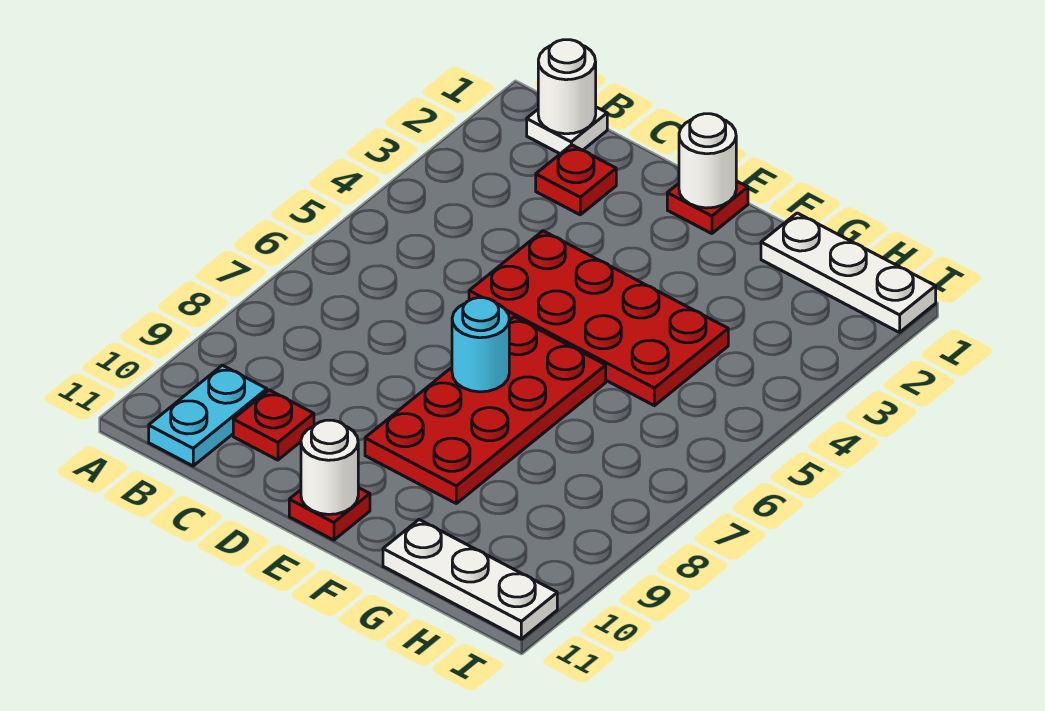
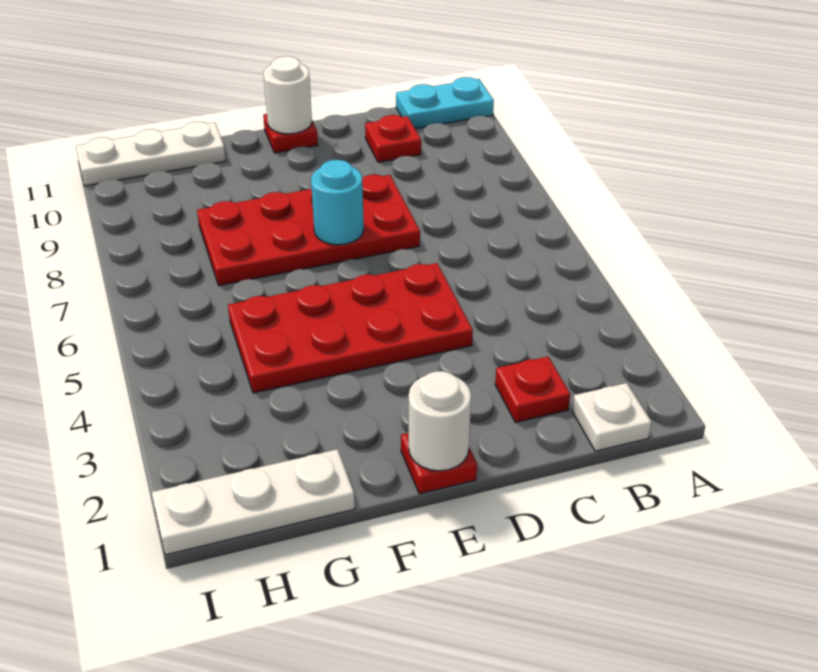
white 1x1 round brick [538,40,596,134] -> none
cyan 1x2 plate [149,365,267,466] -> cyan 1x2 plate turned to [396,77,494,129]
red 2x4 plate [365,317,606,503] -> red 2x4 plate turned to [197,175,420,286]

